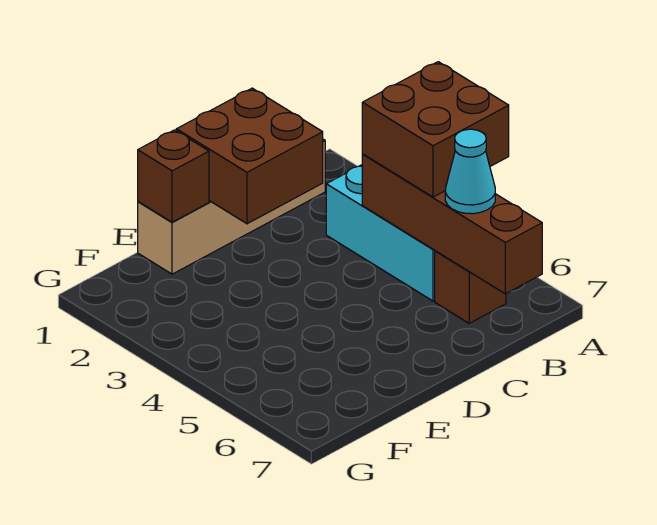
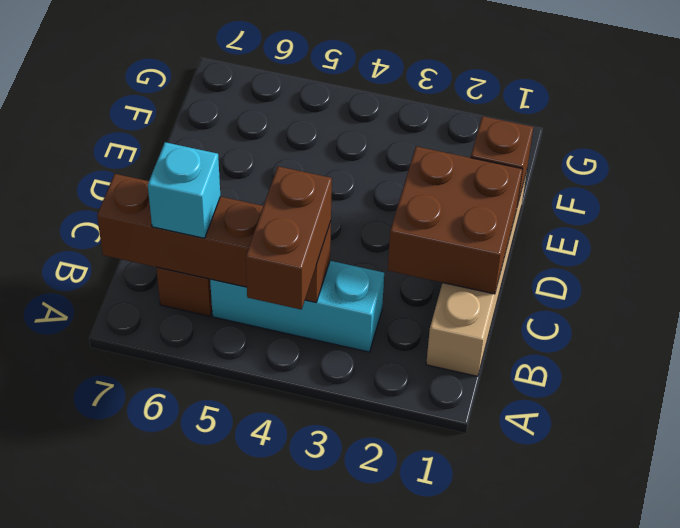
brown 2x2 brick [362,62,509,197] -> brown 1x2 brick [246,166,332,310]
cyan 1x1 cone [445,129,495,214] -> cyan 1x1 brick [148,142,220,238]

